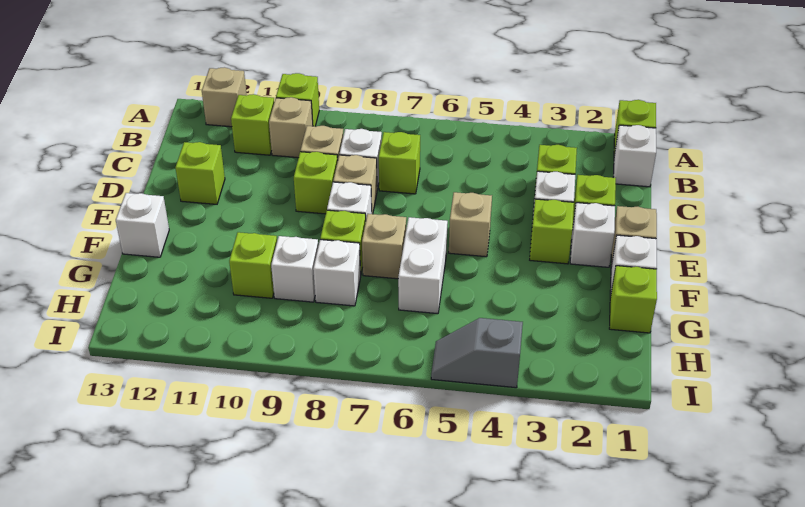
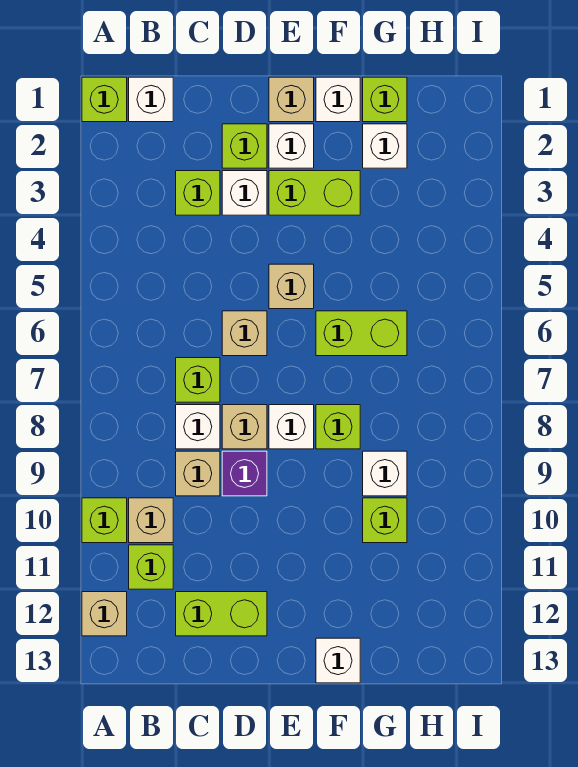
lime 1x1 brick [294,152,338,214] -> purple 1x1 brick [222,451,267,496]
lime 1x1 brick [175,142,225,204] -> lime 1x2 brick [176,592,267,636]
lime 1x1 brick [530,199,574,264] -> lime 1x2 brick [269,171,360,215]
white 1x2 brick [398,217,448,314] -> lime 1x2 brick [316,311,407,356]
tan 1x1 brick [362,214,406,279] -> tan 1x1 brick moved to [222,311,267,356]
white 1x1 brick [313,240,361,306] -> white 1x1 brick moved to [363,124,407,168]
grey 1x2 slope [431,318,523,388] -> none

